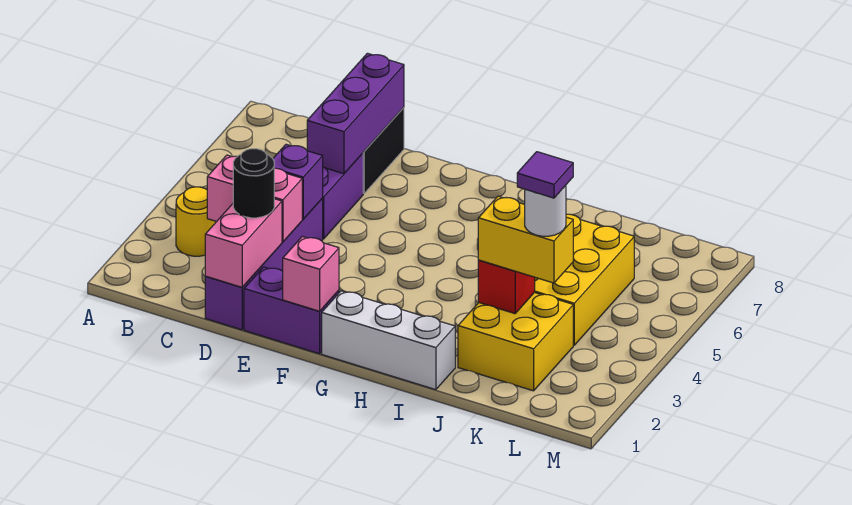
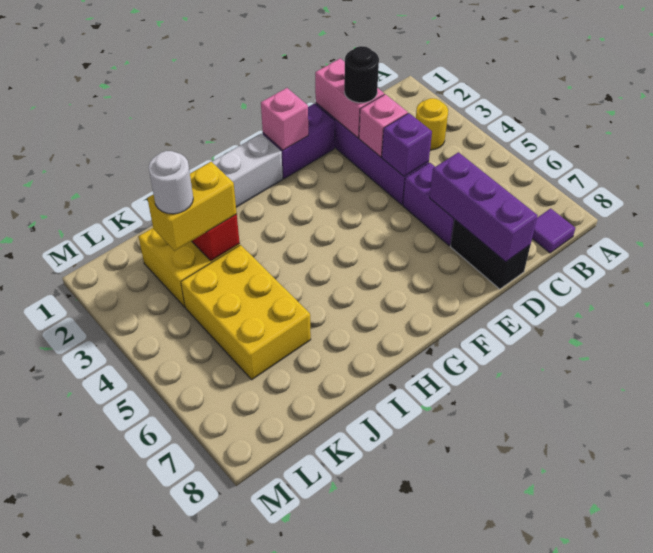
pink 1x2 brick [207,155,302,242] -> pink 1x1 brick [359,94,408,157]
purple 1x1 tile [517,152,573,198] -> purple 1x1 tile moved to [532,208,575,253]

